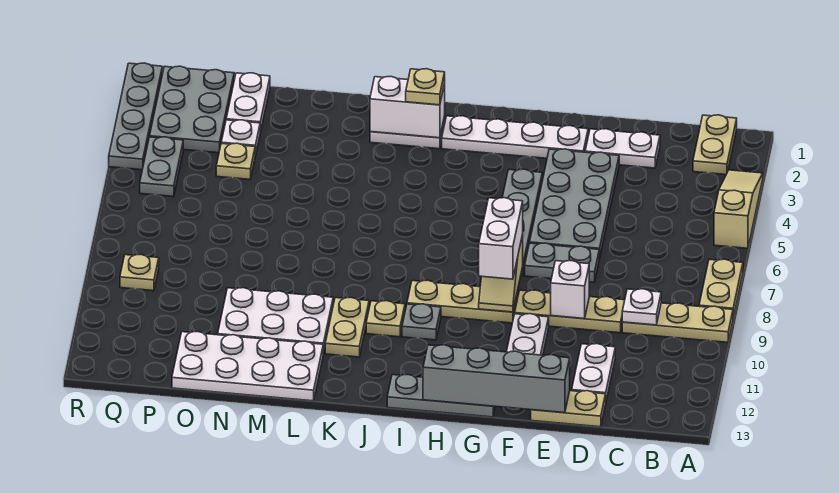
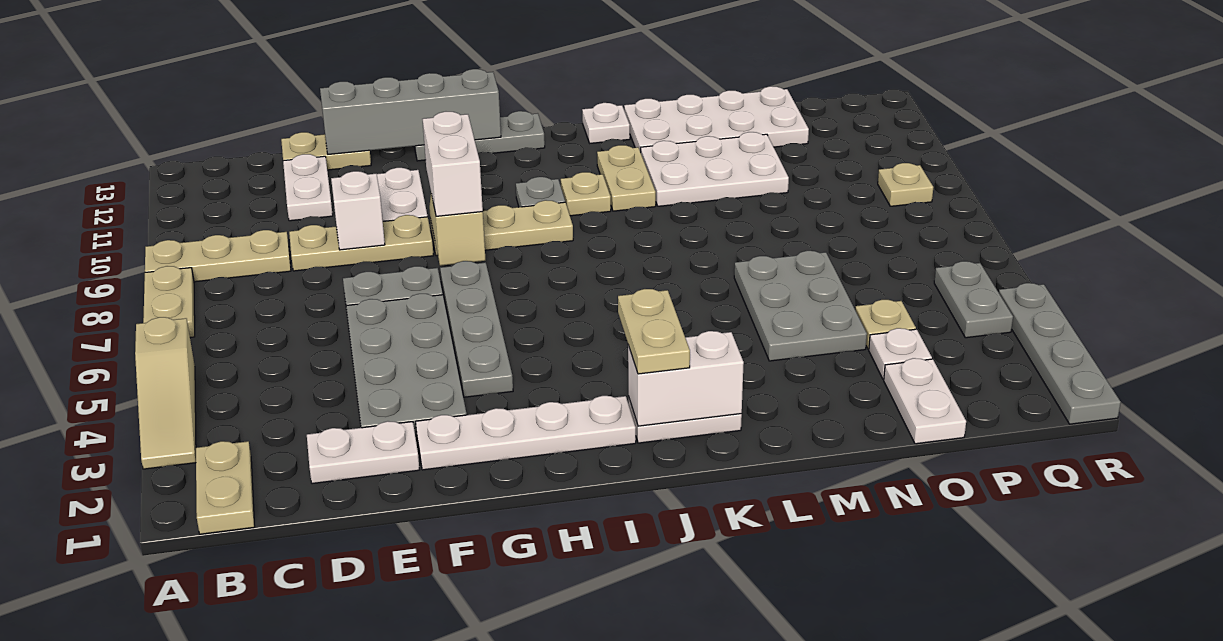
white 1x1 plate [622,289,661,325] -> white 1x1 plate moved to [582,103,630,143]
tan 1x1 plate [406,69,445,105] -> tan 1x2 plate [618,289,690,374]
grey 2x3 plate [150,66,234,153] -> grey 2x3 plate moved to [734,251,867,361]

